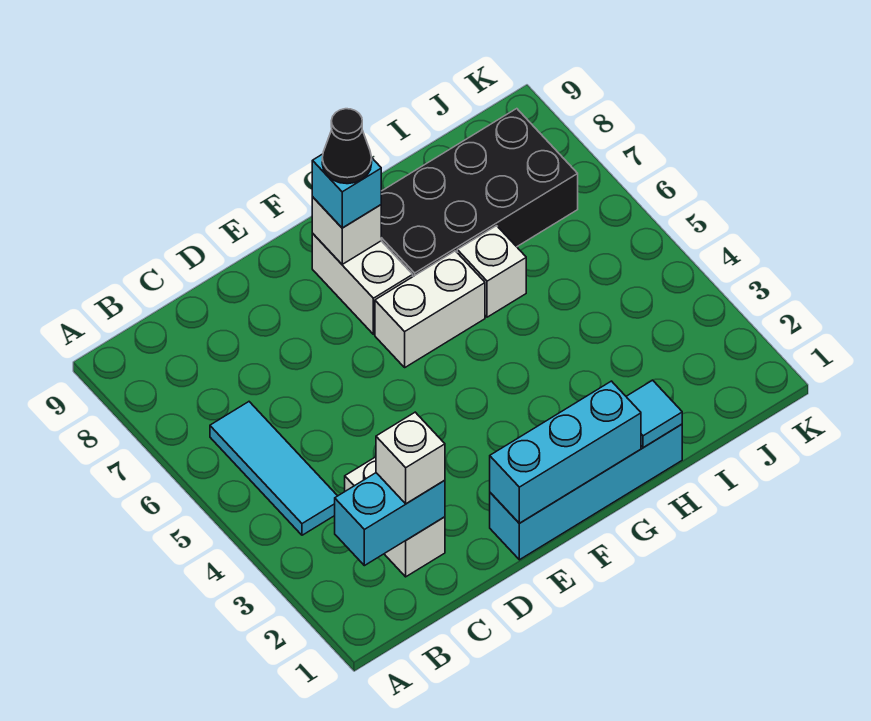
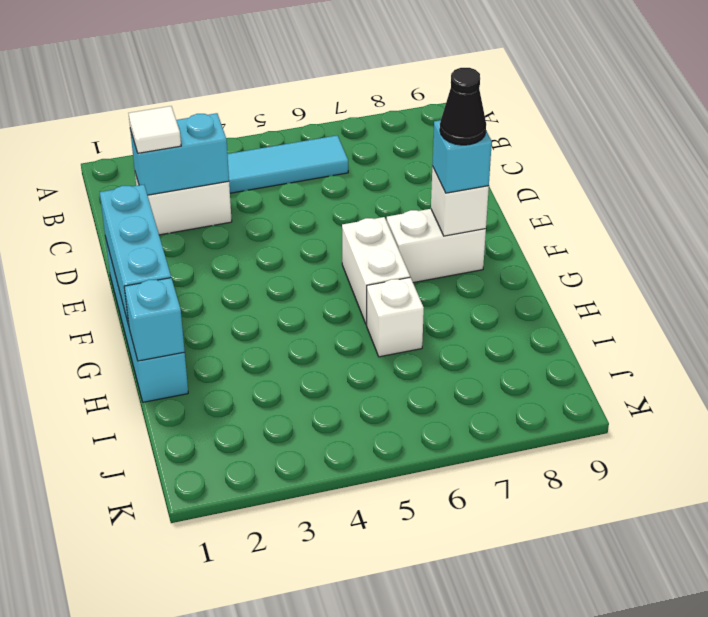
cyan 1x2 brick [335,473,445,566] -> cyan 1x2 brick turned to [130,113,229,195]
white 1x1 brick [376,412,445,504] -> white 1x1 tile [129,106,181,153]
black 2x4 brick [381,109,578,276] -> none
cyan 1x1 tile [626,380,682,448] -> cyan 1x1 brick [124,278,185,361]

